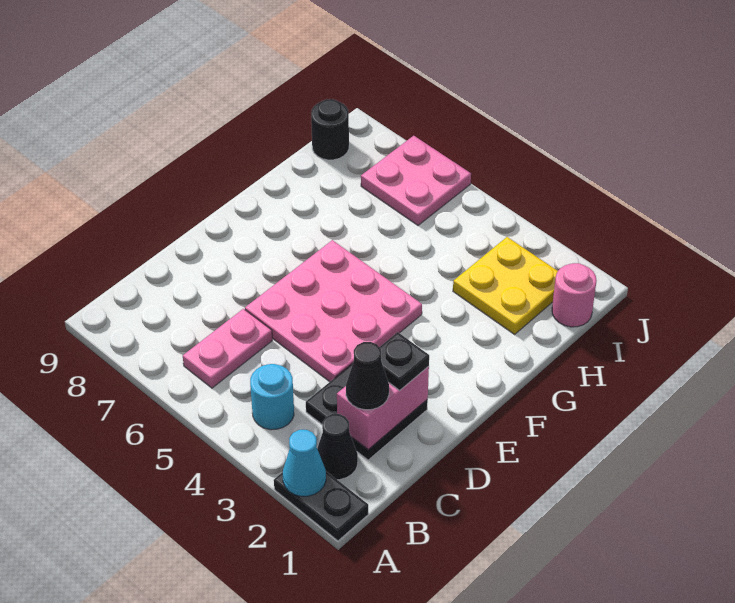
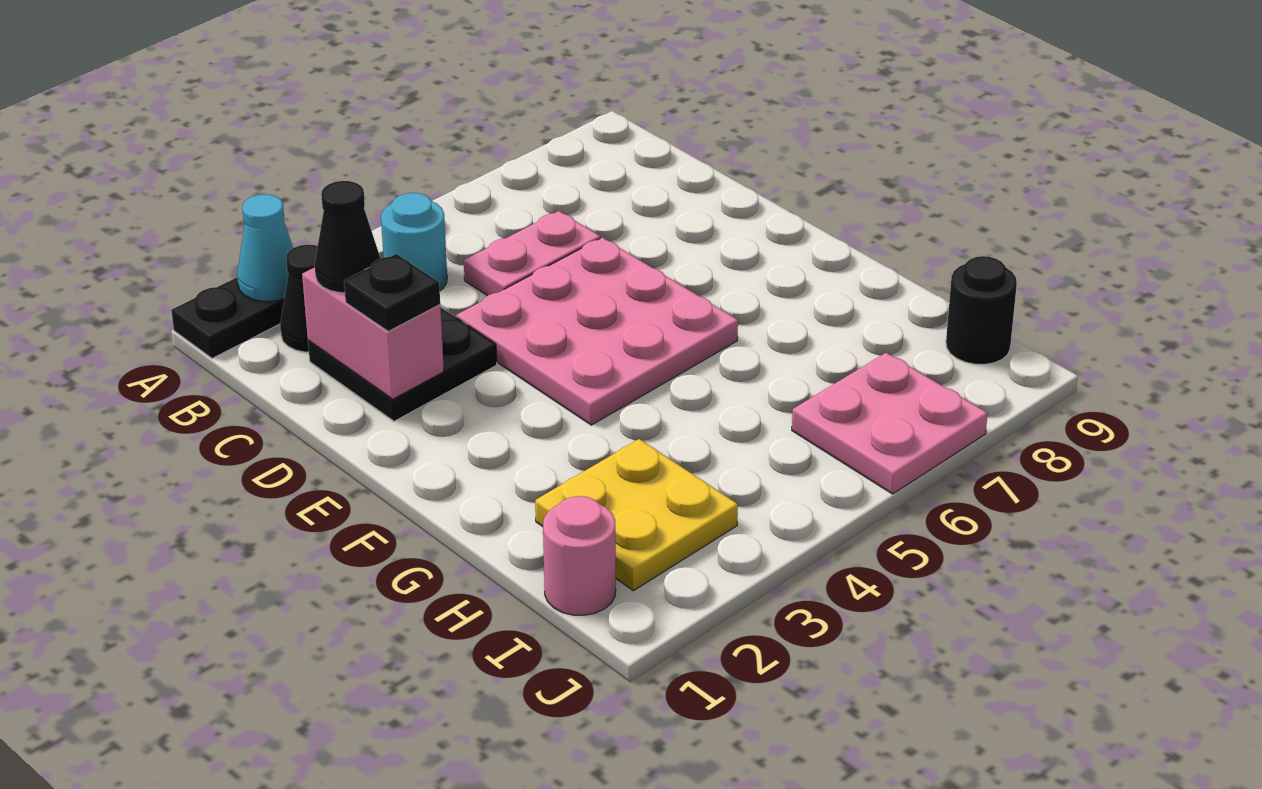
pink 1x2 plate [183,309,272,388] -> pink 1x2 plate turned to [464,211,600,296]

